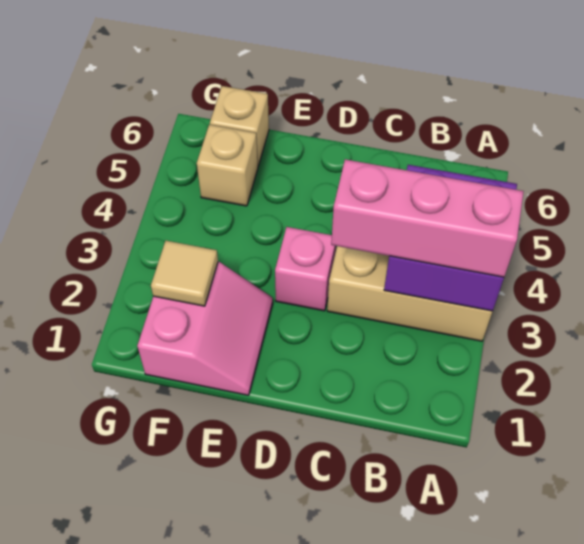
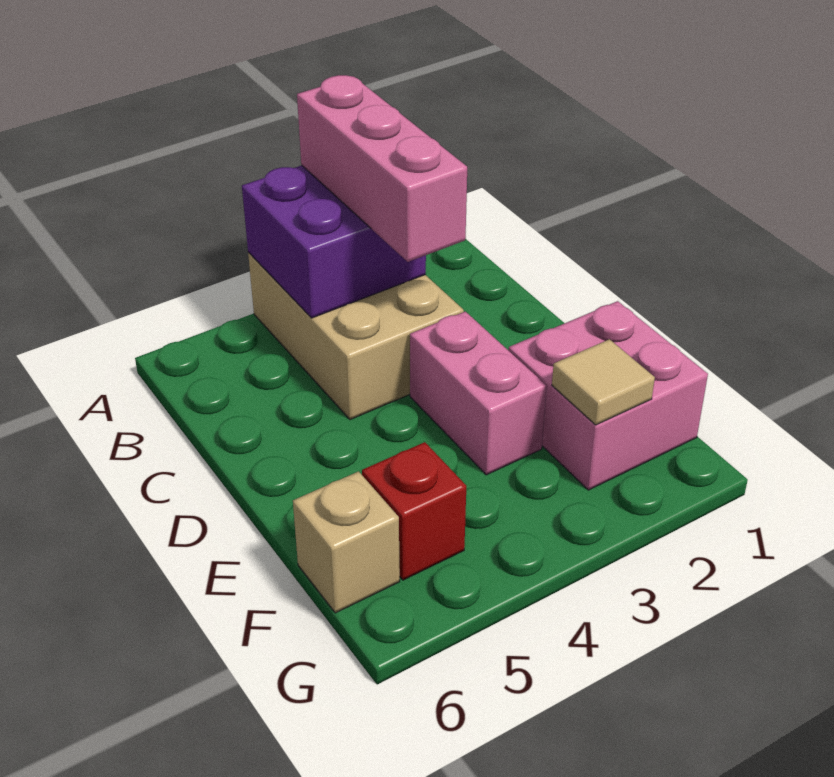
pink 1x1 brick [275,227,336,311] -> pink 1x2 brick [410,311,547,475]
pink 2x2 slope [137,262,273,395] -> pink 2x2 brick [508,301,708,490]
tan 1x1 brick [197,125,258,206] -> red 1x1 brick [362,442,466,580]

